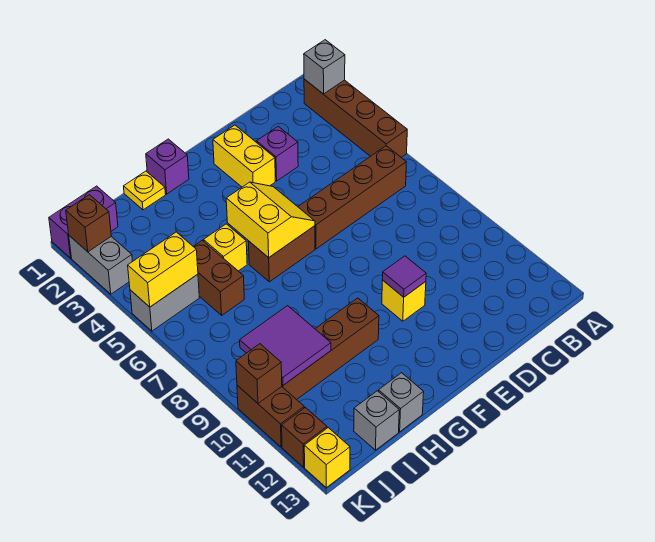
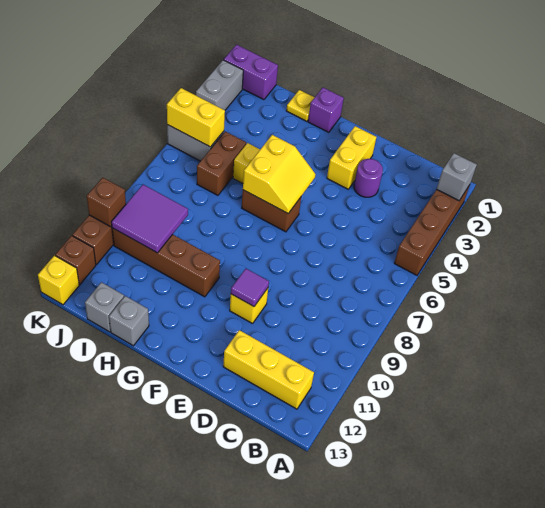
brown 1x4 brick [298,146,406,249] -> none
none -> yellow 1x3 brick [223,330,314,409]
purple 1x1 brick [256,126,298,181] -> purple 1x1 round brick [354,159,383,197]
brown 1x1 brick [66,195,111,252] -> none

